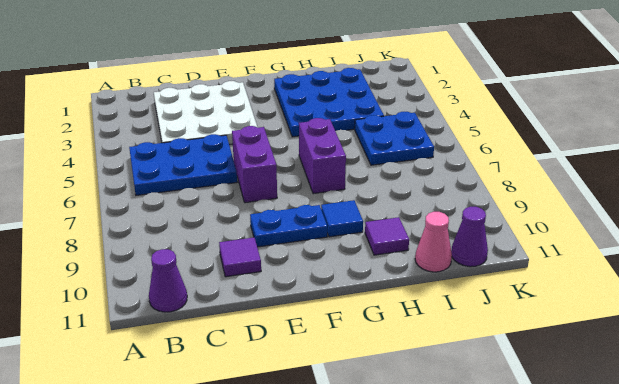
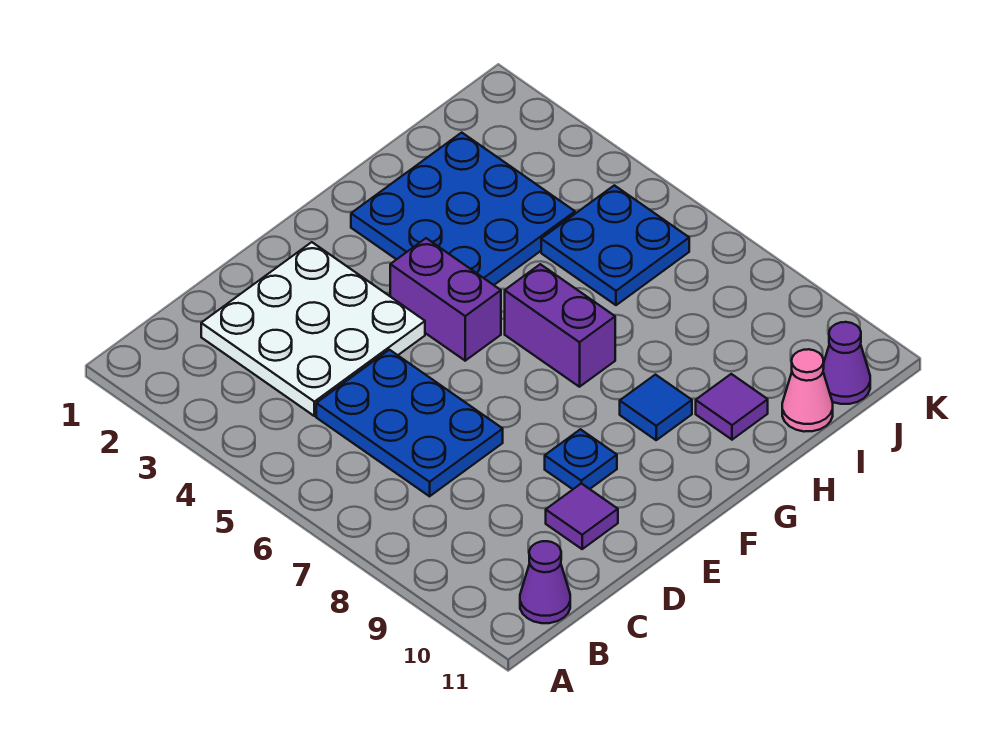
blue 2x3 plate [129,134,237,195] -> blue 2x3 plate turned to [316,350,503,496]
purple 1x2 brick [232,126,277,203] -> purple 1x2 brick moved to [390,238,501,361]
blue 1x2 plate [250,205,327,247] -> blue 1x1 plate [545,429,617,489]

